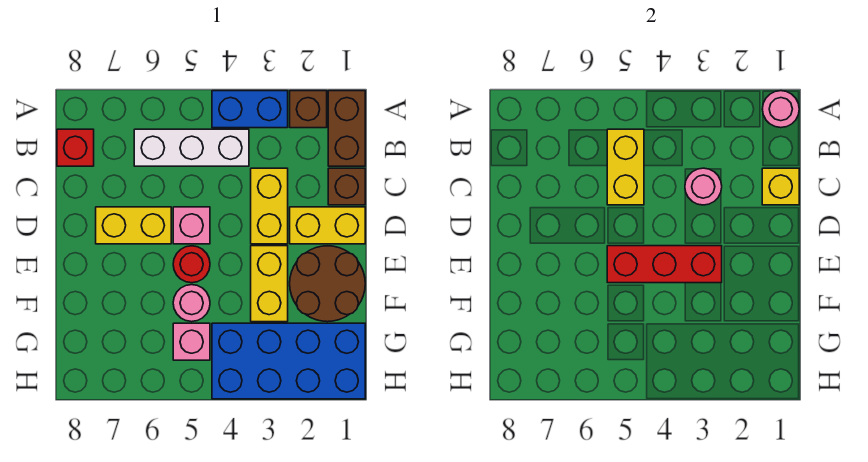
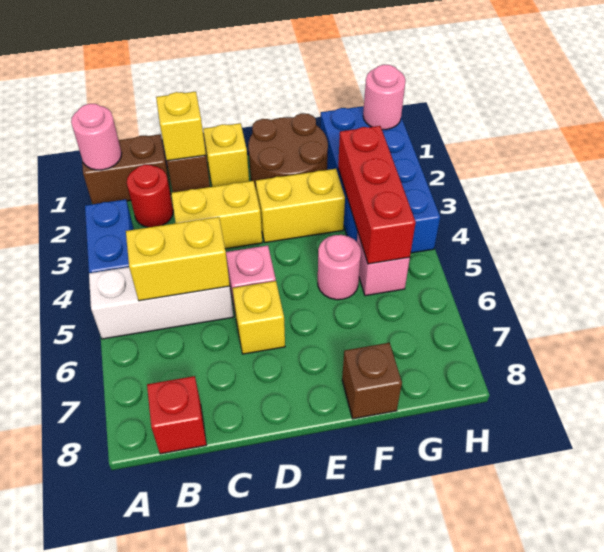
brown 1x1 brick [290,91,327,128] -> brown 1x1 brick moved to [342,343,402,419]
white 1x3 brick [134,129,249,166] -> white 1x3 brick turned to [89,267,233,339]
pink 1x1 round brick [685,168,722,205] -> pink 1x1 round brick moved to [363,65,405,130]
yellow 1x2 brick [290,207,365,244] -> yellow 1x1 brick [203,123,249,187]
yellow 1x2 brick [96,207,171,244] -> yellow 1x1 brick [232,281,285,354]
red 1x3 brick [607,246,722,283] -> red 1x3 brick moved to [338,126,416,264]
red 1x1 round brick [173,246,210,283] -> red 1x1 round brick moved to [127,165,173,227]

